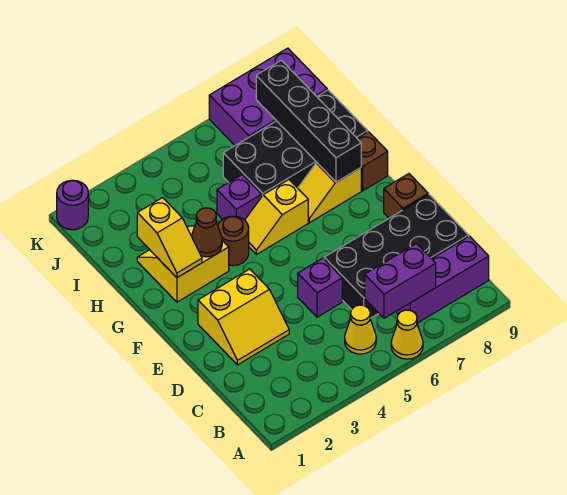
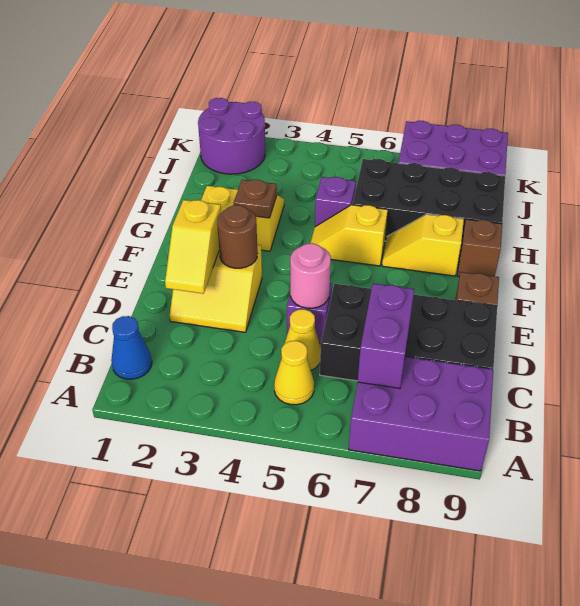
yellow 1x1 cone [391,310,423,359] -> yellow 1x1 cone moved to [285,309,321,370]
none -> blue 1x1 cone [111,316,152,379]
purple 1x2 brick [365,243,436,318] -> purple 1x2 brick turned to [358,283,414,388]
purple 1x3 brick [396,236,489,323] -> purple 2x3 brick [349,357,493,471]
none -> pink 1x1 round brick [290,243,331,308]
yellow 1x2 slope [137,198,202,278] -> yellow 1x2 slope moved to [165,200,221,294]
brown 1x1 cone [192,208,222,257] -> brown 1x1 plate [234,179,277,218]
brown 1x1 round brick [218,216,249,266] -> brown 1x1 round brick moved to [217,205,257,268]
black 1x4 brick [256,60,361,182] -> none
purple 1x1 round brick [57,180,88,230] -> purple 2x2 round brick [198,98,265,174]

